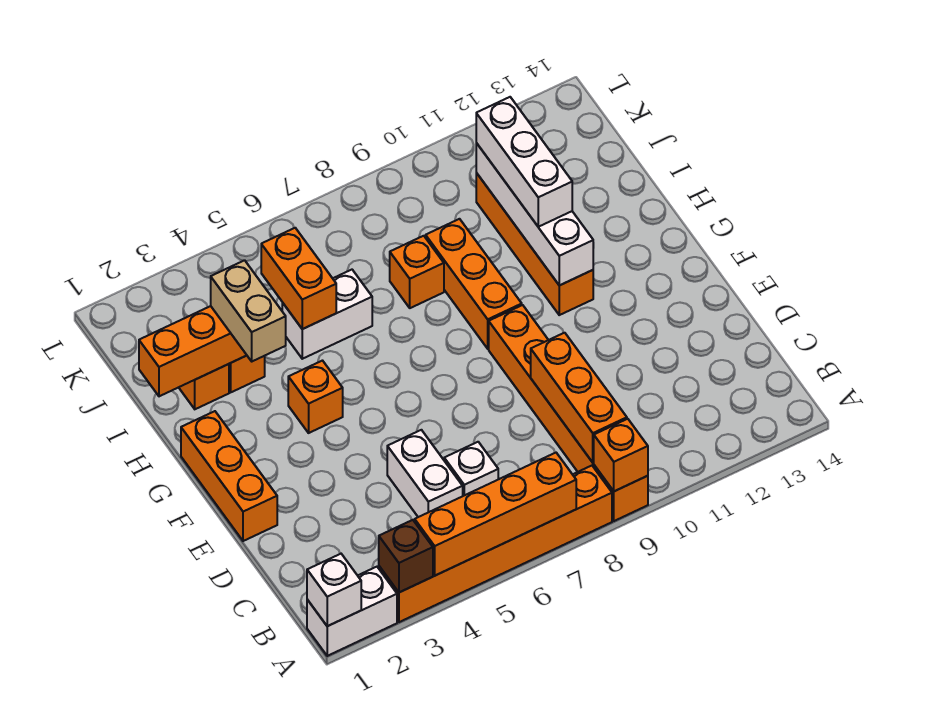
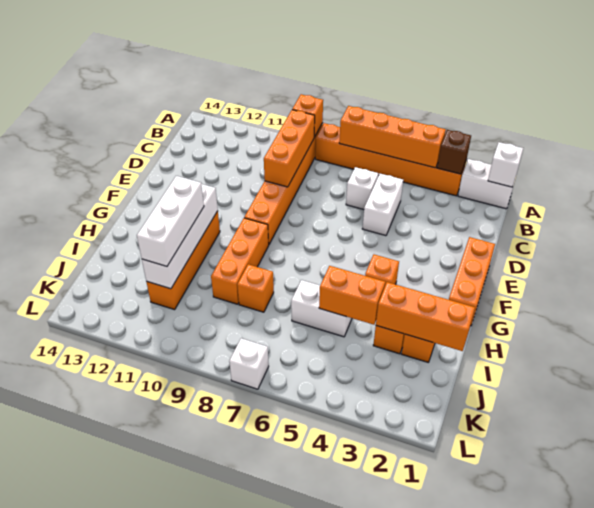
tan 1x2 brick [211,260,286,361] -> none
orange 1x2 brick [261,228,336,329] -> orange 1x2 brick turned to [319,266,385,325]
none -> white 1x1 brick [229,338,269,389]

